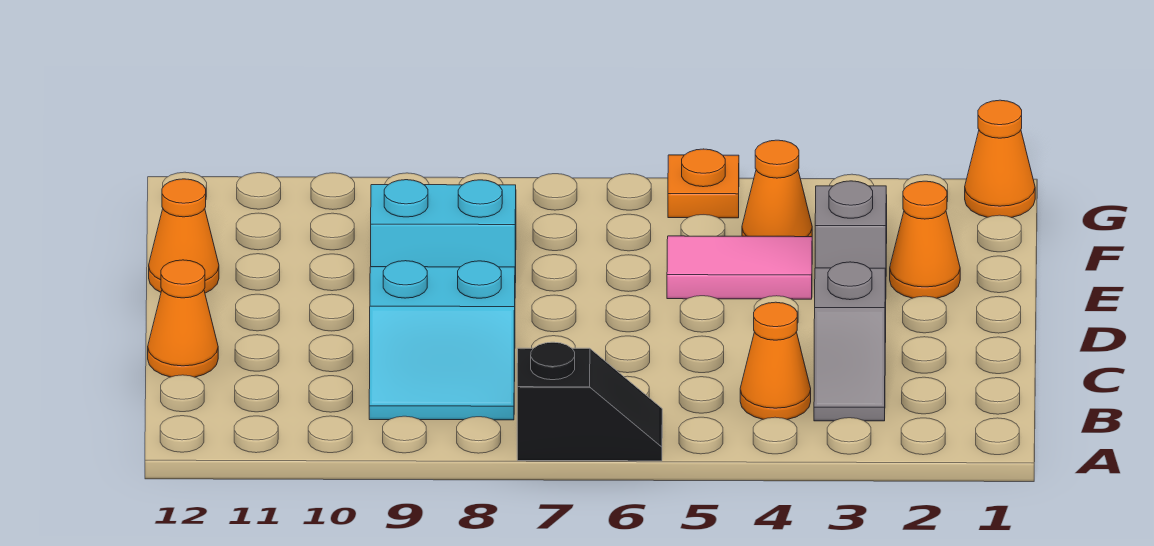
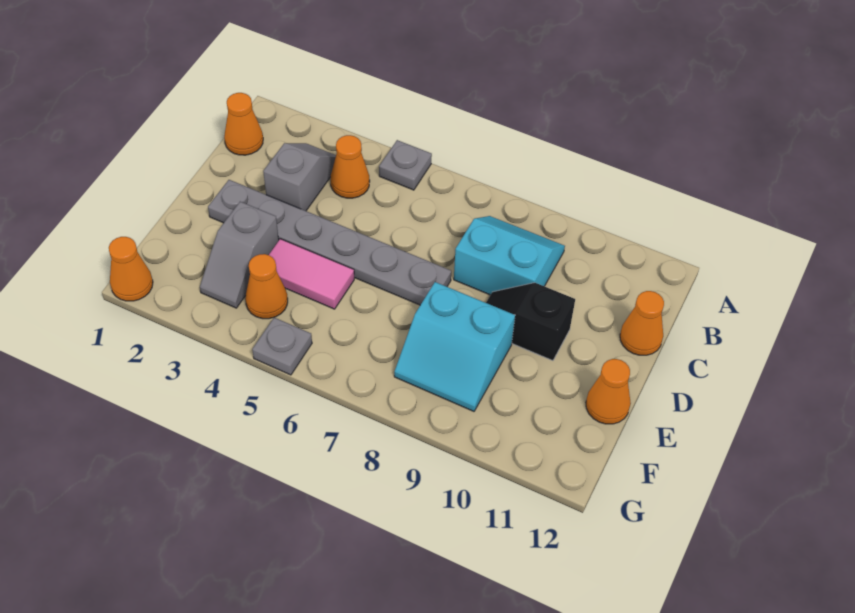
none -> grey 1x1 plate [379,140,432,190]
black 1x2 slope [517,342,662,461] -> black 1x2 slope moved to [486,283,575,361]
none -> grey 1x6 plate [208,180,451,305]
orange 1x1 cone [890,181,960,298] -> orange 1x1 cone moved to [224,93,263,155]
orange 1x1 plate [668,149,739,218] -> grey 1x1 plate [252,317,312,375]

